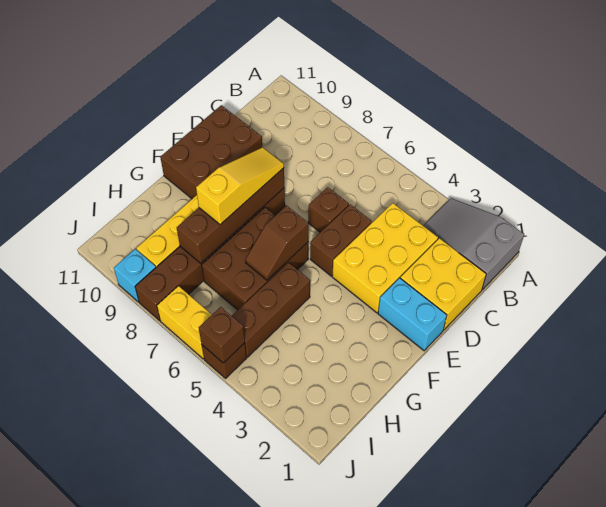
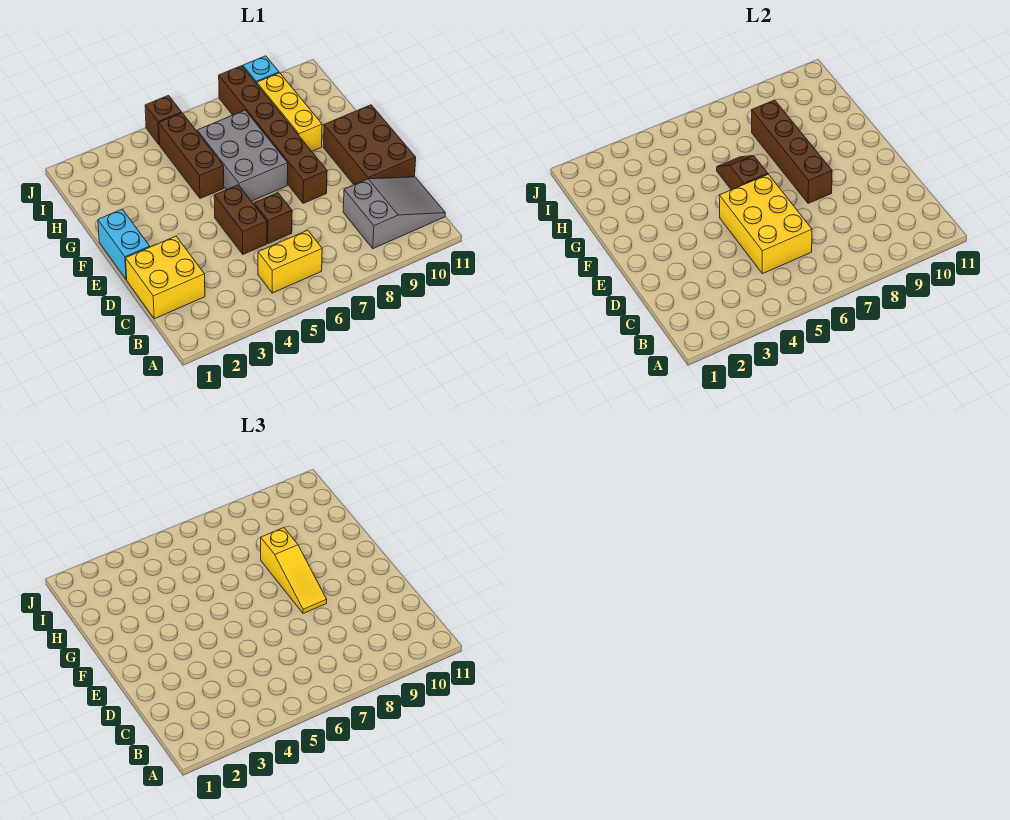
grey 2x3 slope [423,198,524,290] -> grey 2x3 slope moved to [343,177,445,249]
yellow 2x3 brick [332,203,438,313] -> yellow 2x3 brick moved to [719,174,812,274]
cyan 1x2 brick [378,278,447,351] -> cyan 1x2 brick turned to [98,209,150,280]
brown 2x3 brick [202,208,308,310] -> grey 2x3 brick [197,110,288,201]
brown 1x1 brick [199,307,245,363] -> none
yellow 1x2 brick [157,286,212,359] -> yellow 1x2 brick moved to [258,230,322,293]

